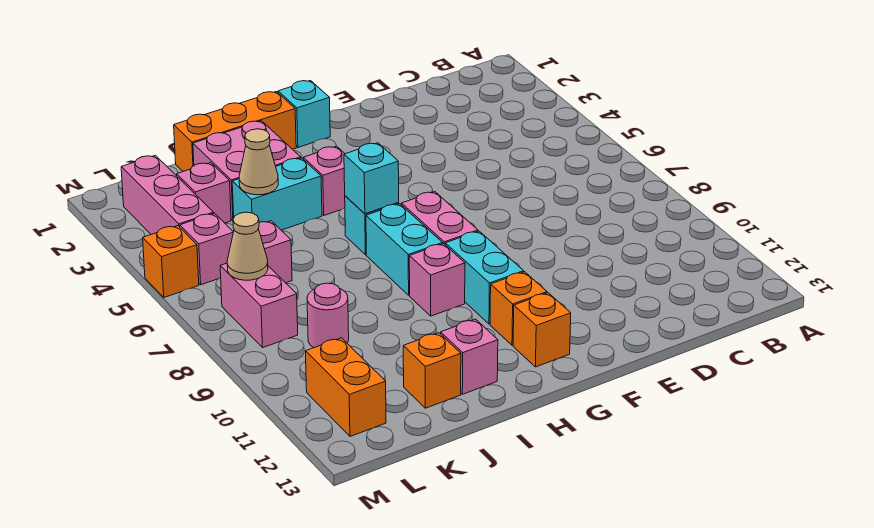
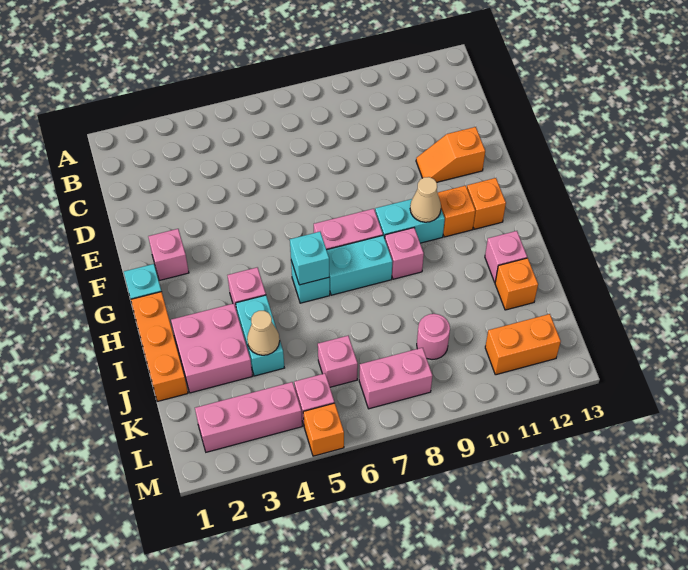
none -> orange 1x2 slope [416,127,485,182]
pink 1x1 brick [177,163,231,223] -> pink 1x1 brick moved to [148,229,189,281]
tan 1x1 cone [227,212,268,280] -> tan 1x1 cone moved to [410,177,441,222]

